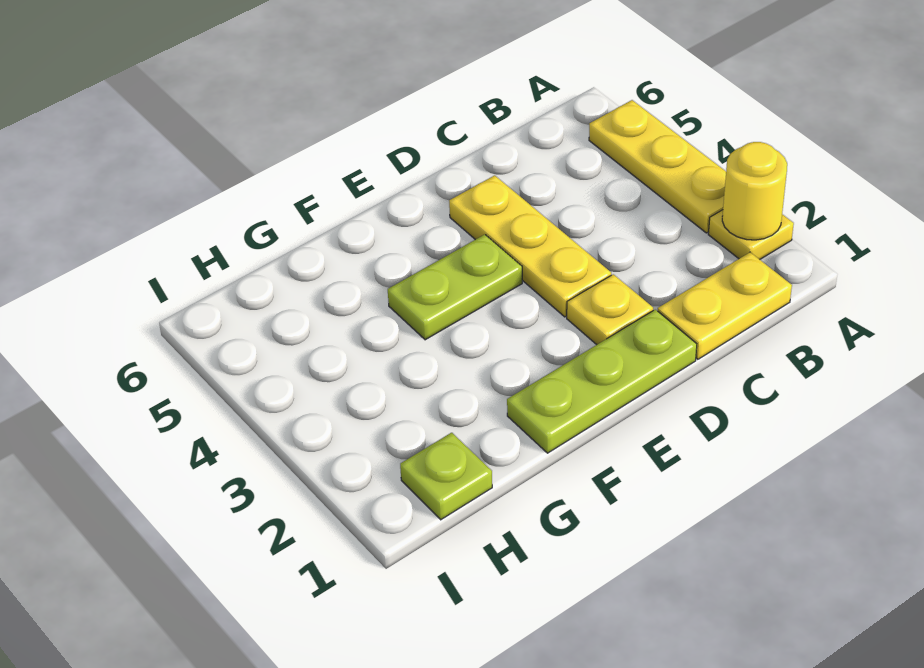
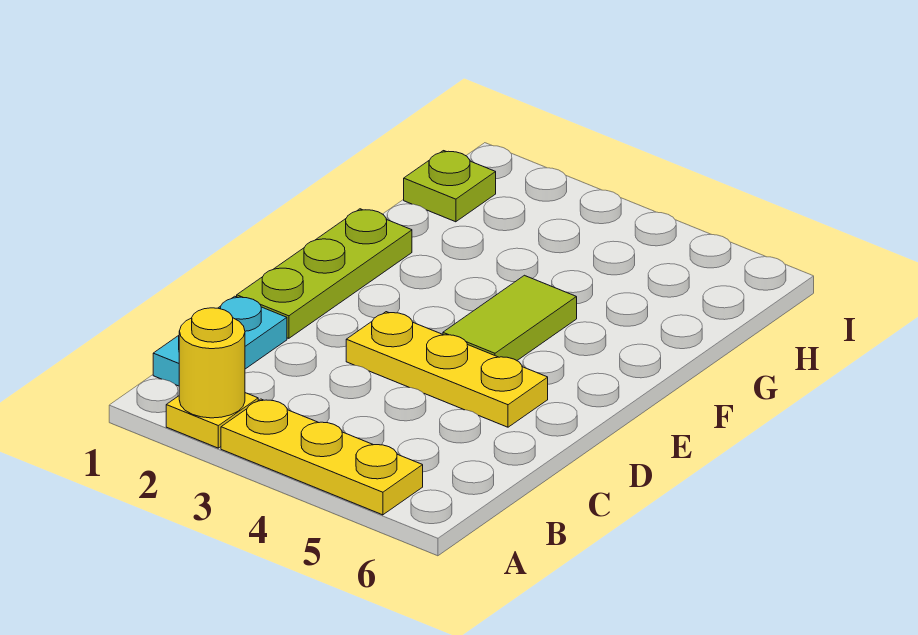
yellow 1x2 plate [658,252,792,359] -> cyan 1x2 plate [153,296,287,386]
yellow 1x1 plate [567,274,653,345] -> none
lime 1x2 plate [388,234,522,340] -> lime 1x2 tile [443,275,577,360]

